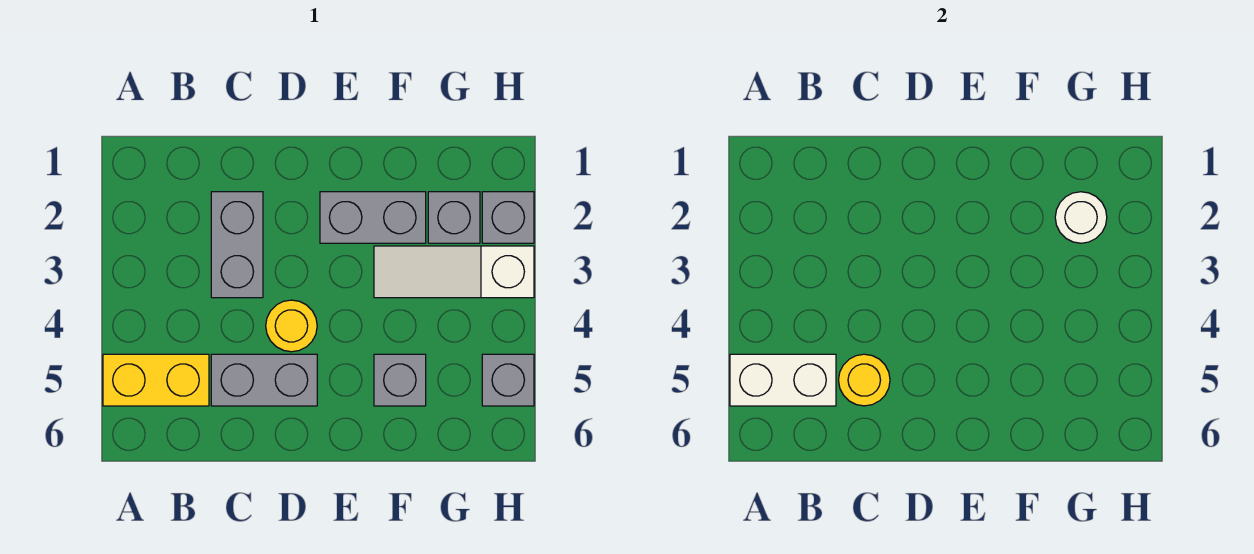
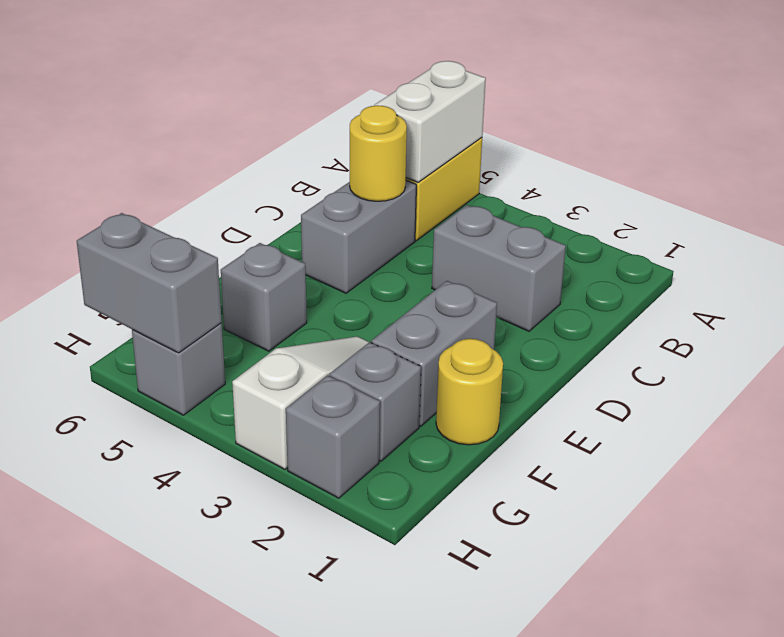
yellow 1x1 round brick [266,300,317,352] -> yellow 1x1 round brick moved to [436,339,503,445]
white 1x1 round brick [1055,192,1107,243] -> none
none -> grey 1x2 brick [77,213,222,353]

